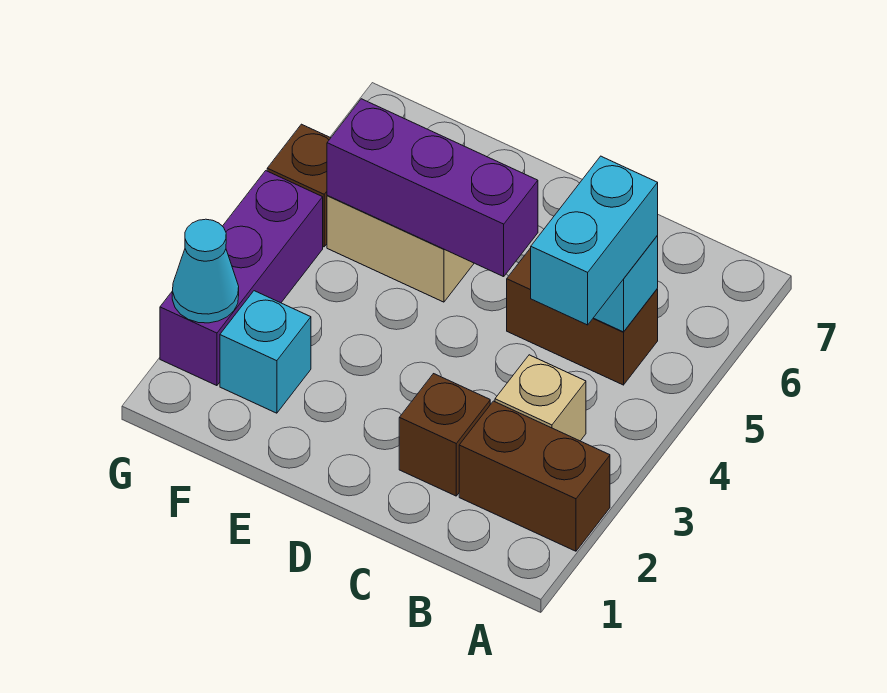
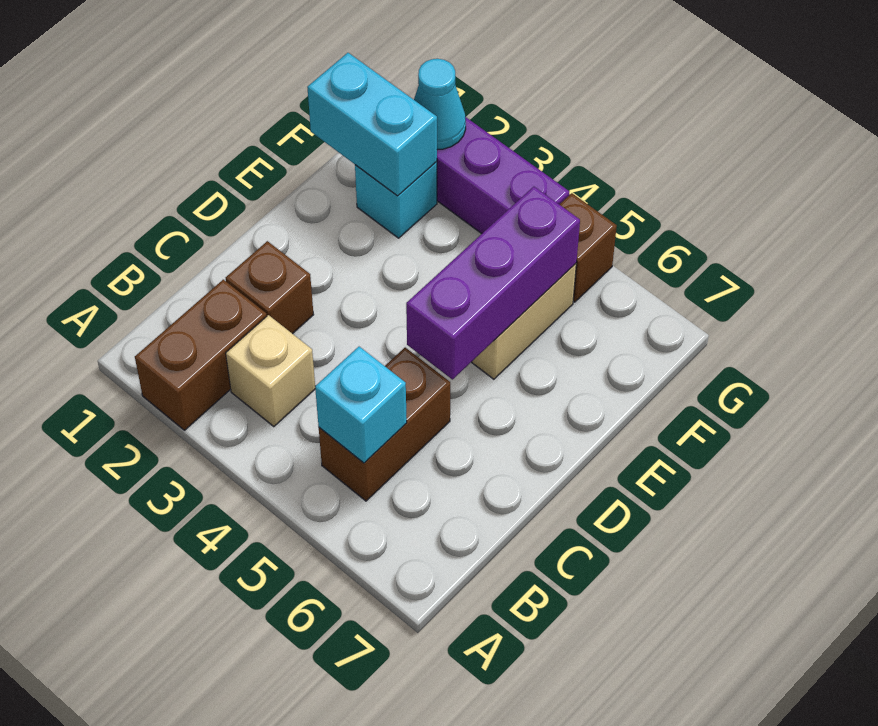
cyan 1x2 brick [531,156,658,325] -> cyan 1x2 brick moved to [307,53,437,196]

